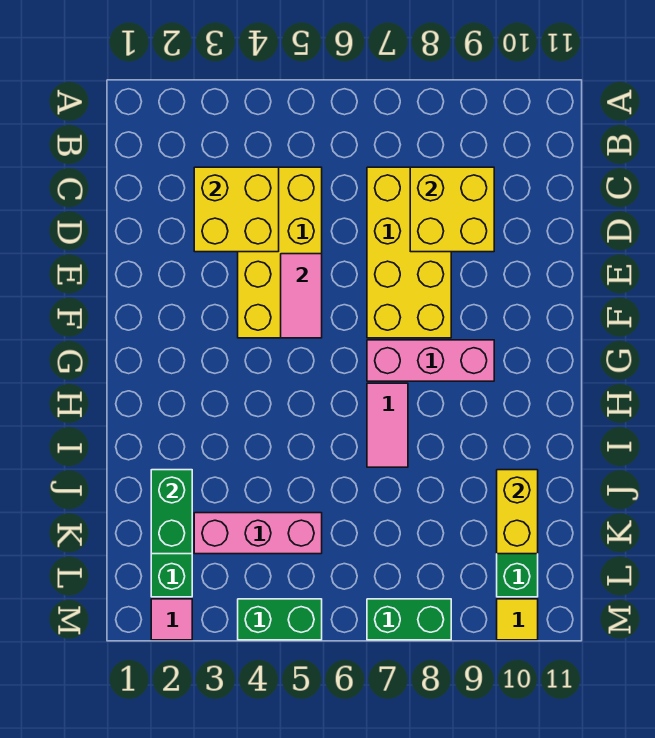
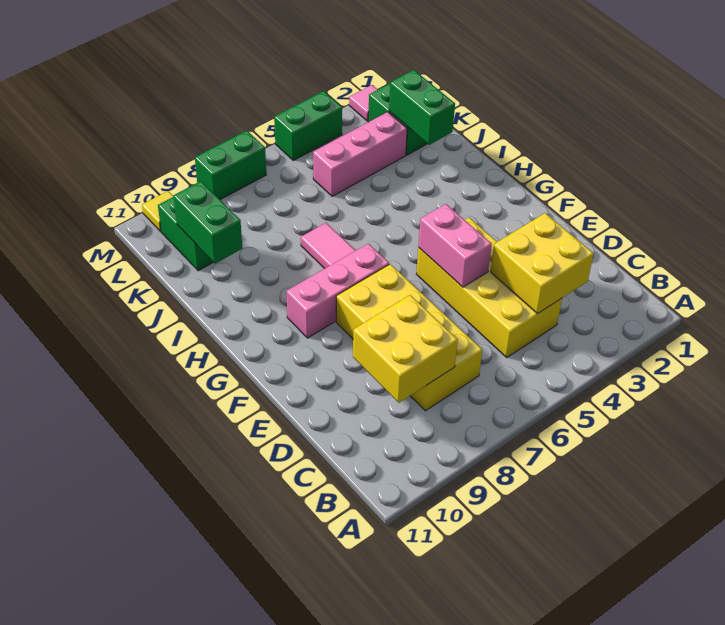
pink 1x2 tile [281,254,322,338] -> pink 1x2 brick [418,204,492,287]
yellow 1x2 brick [497,470,538,554] -> green 1x2 brick [173,181,242,264]

